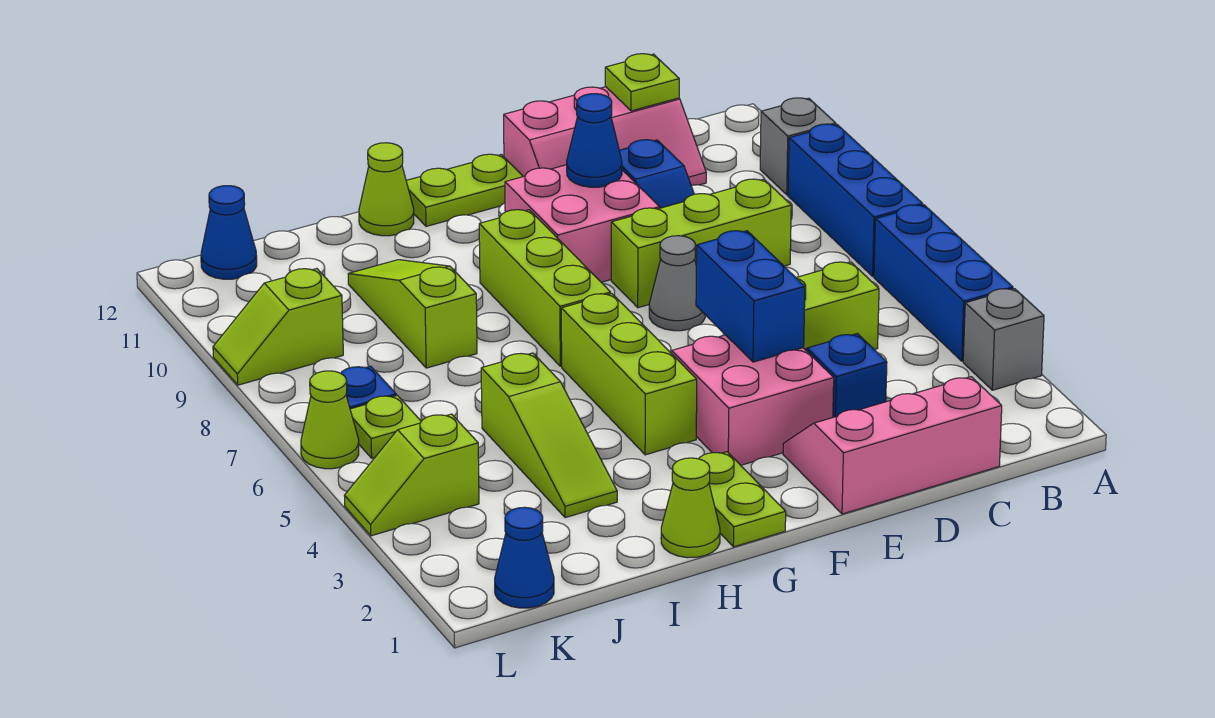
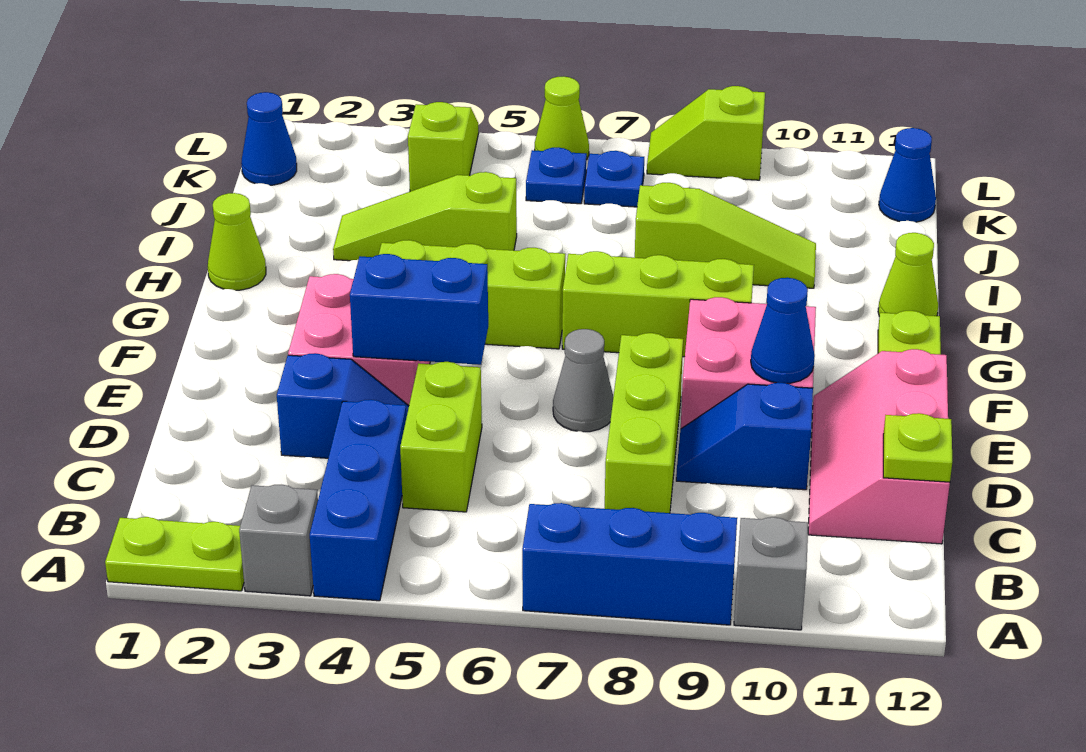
blue 1x3 brick [874,205,1013,361] -> blue 1x3 brick turned to [310,400,406,601]
pink 2x3 slope [783,377,1002,514] -> none
lime 1x2 plate [699,452,786,547] -> lime 1x2 plate moved to [105,517,244,591]
lime 1x1 plate [350,395,421,458] -> blue 1x1 plate [526,148,587,204]
lime 1x2 slope [213,269,343,385] -> lime 1x2 slope turned to [647,86,765,180]

